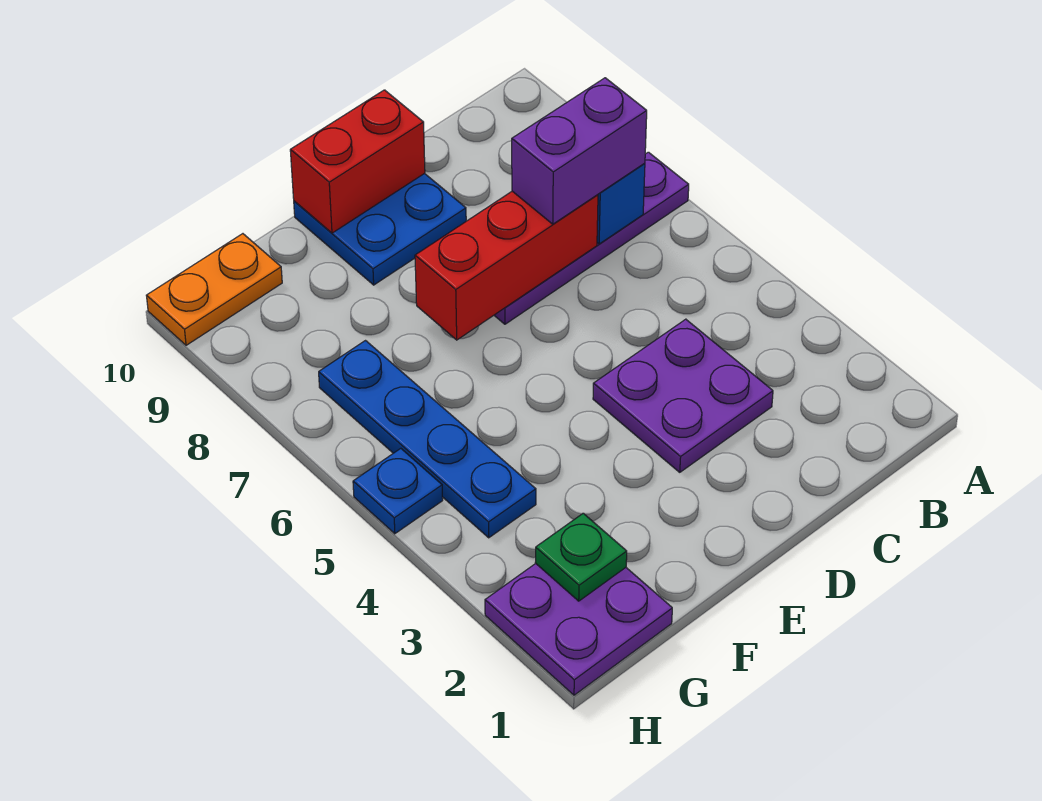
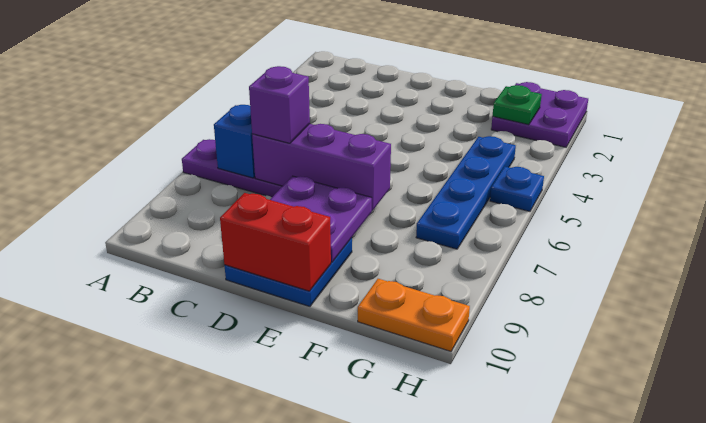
purple 1x2 brick [512,78,647,224] -> purple 1x1 brick [249,66,310,143]
purple 2x2 plate [593,319,773,472] -> purple 2x2 plate moved to [270,176,372,262]
red 1x3 brick [415,191,598,340] -> purple 1x3 brick [252,124,391,211]

